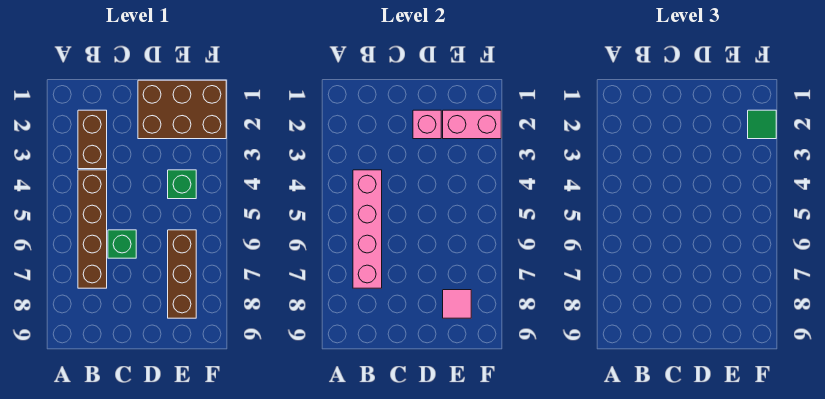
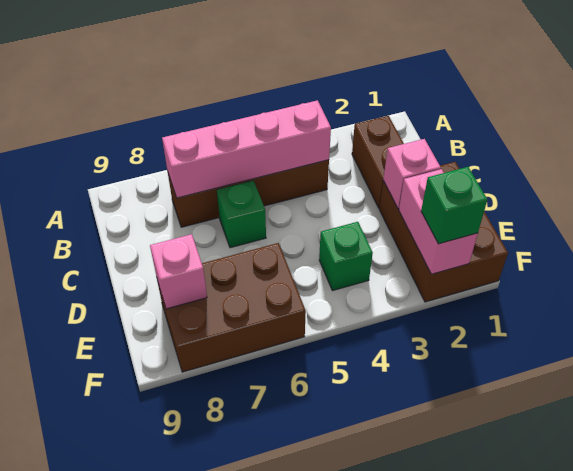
brown 1x2 brick [78,110,107,169] -> brown 1x2 brick turned to [352,116,404,208]
brown 1x3 brick [168,230,196,318] -> brown 2x3 brick [157,243,306,372]
pink 1x1 tile [443,290,471,318] -> pink 1x1 brick [150,234,207,309]
green 1x1 tile [748,110,776,139] -> green 1x1 brick [421,167,487,244]

